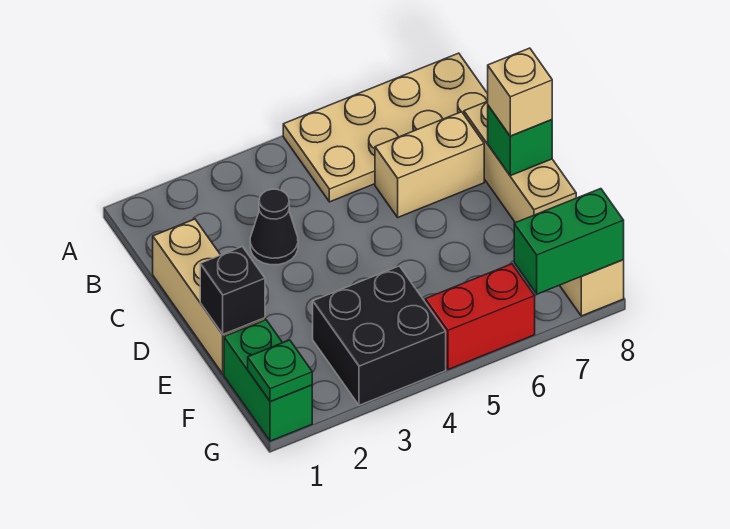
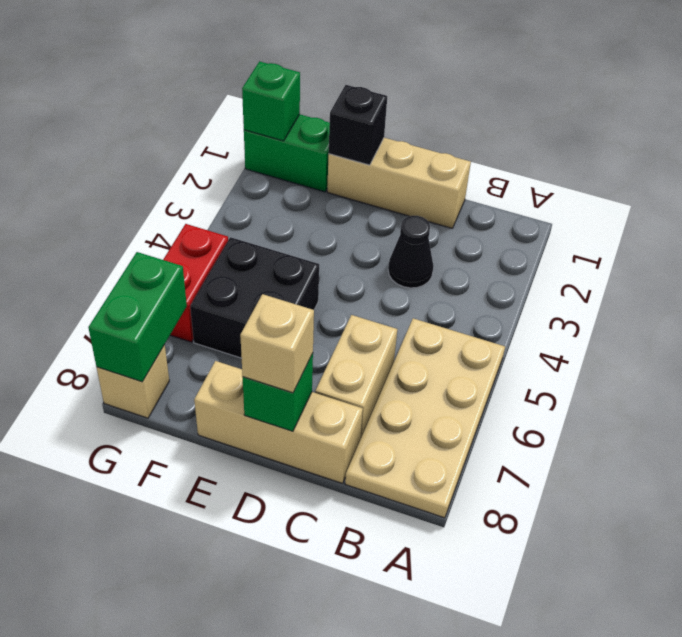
black 2x2 brick [313,266,446,405] -> black 2x2 brick moved to [190,237,319,358]
green 1x1 plate [248,340,312,402] -> green 1x1 brick [242,62,300,141]

